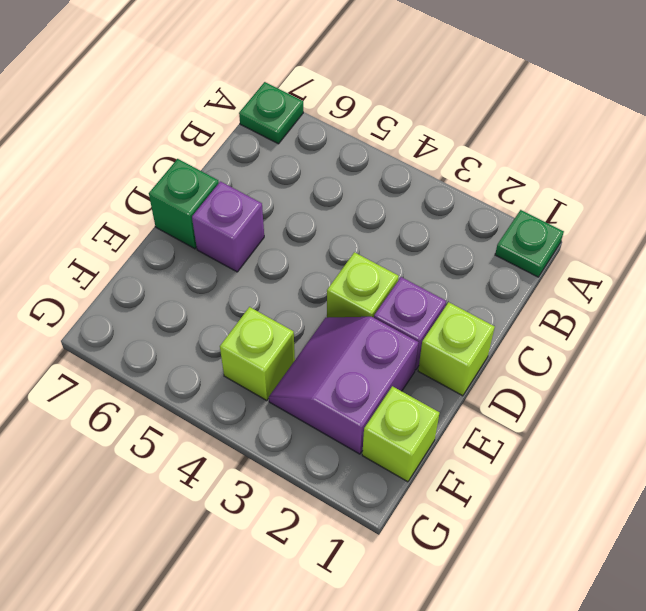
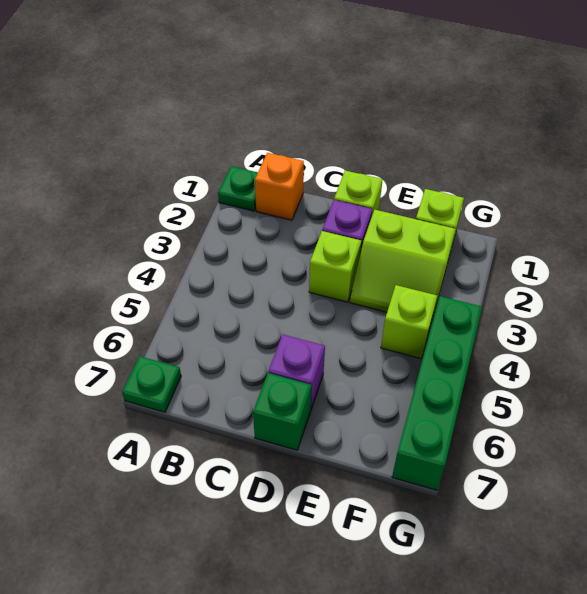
none -> orange 1x1 brick [255,153,304,220]
purple 2x2 slope [269,317,418,454] -> lime 2x2 slope [350,210,455,315]
none -> green 1x4 brick [392,296,482,490]

